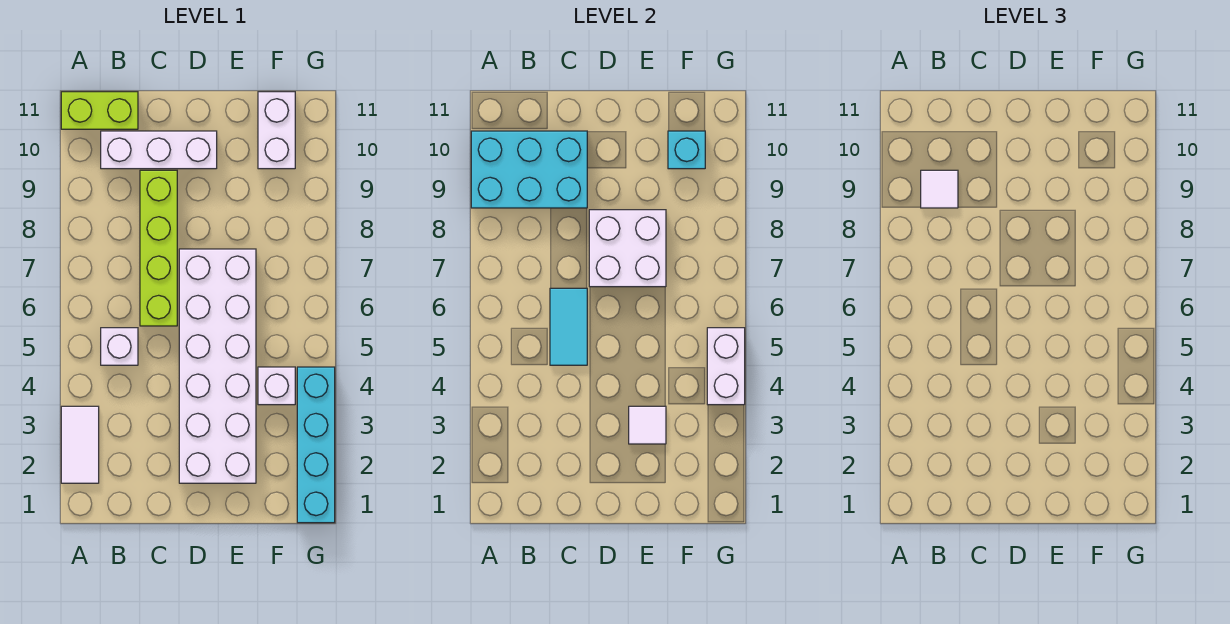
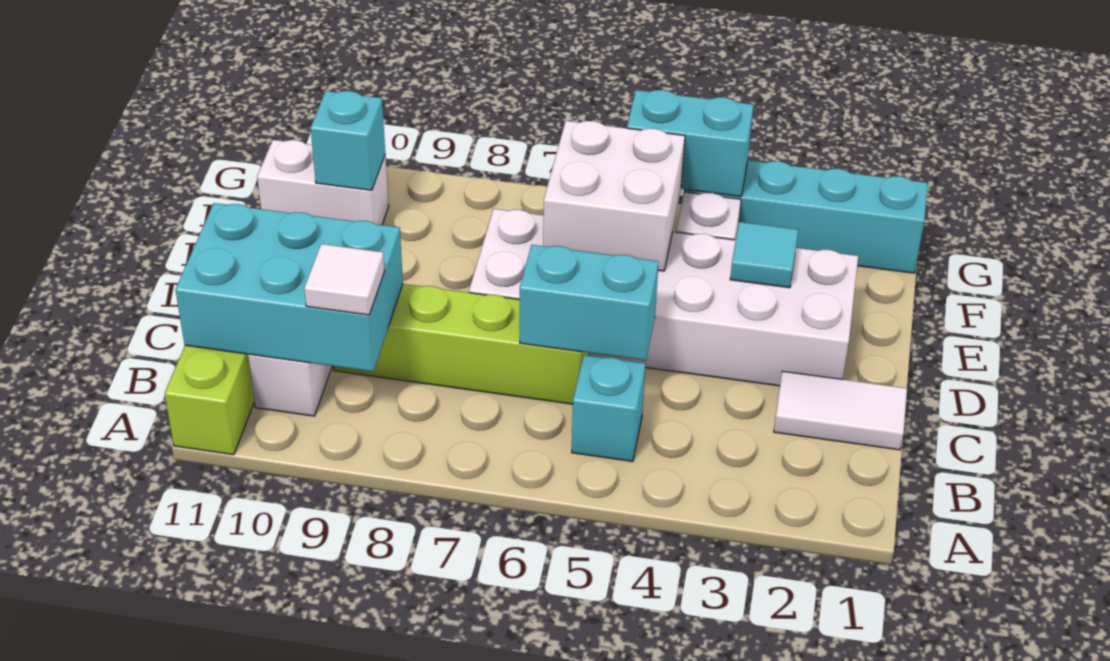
white 1x2 tile [61,406,99,483] -> white 1x2 tile moved to [774,371,907,450]
cyan 2x3 brick [471,131,587,208] -> cyan 2x3 brick turned to [175,203,403,372]
white 1x1 brick [101,328,138,365] -> cyan 1x1 brick [572,355,645,462]
cyan 1x2 tile [550,288,587,365] -> cyan 1x2 brick [520,245,659,361]
white 2x2 brick [589,210,666,287] -> white 2x2 brick moved to [543,121,685,271]
white 1x1 tile [629,406,666,444] -> cyan 1x1 tile [730,222,798,288]
white 1x2 brick [707,328,745,405] -> cyan 1x2 brick [627,90,753,197]

